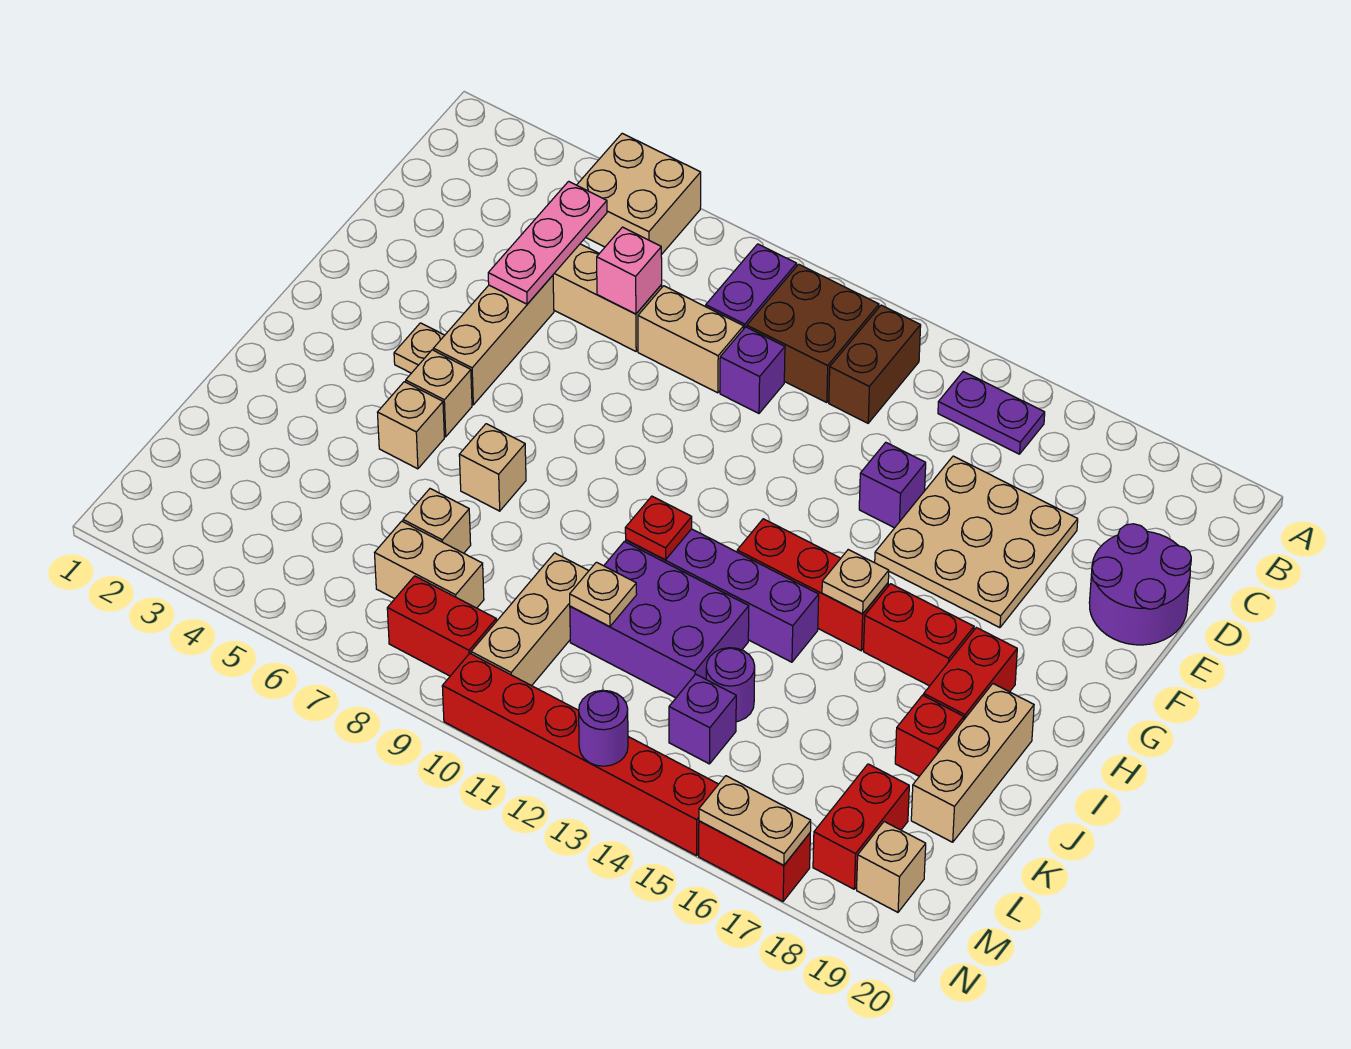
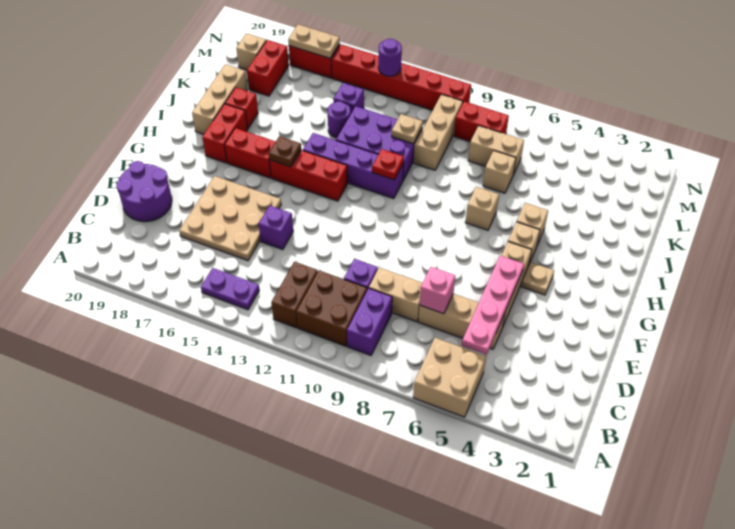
pink 1x3 plate [488,181,607,304] -> pink 1x4 plate [462,256,524,355]
tan 1x1 plate [822,550,889,614] -> brown 1x1 plate [269,136,301,167]

